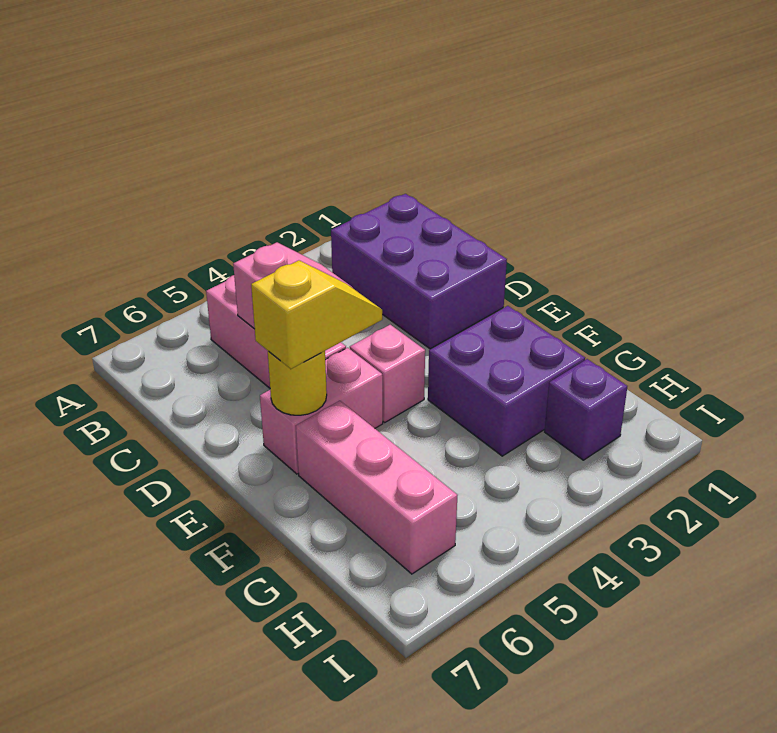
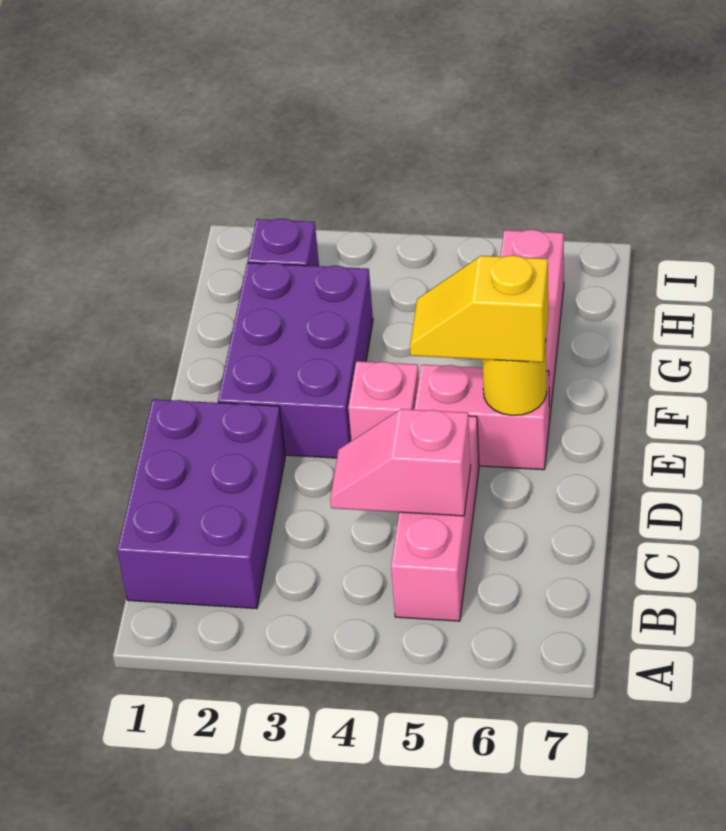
purple 2x2 brick [428,306,585,456] -> purple 2x3 brick [218,263,373,458]

